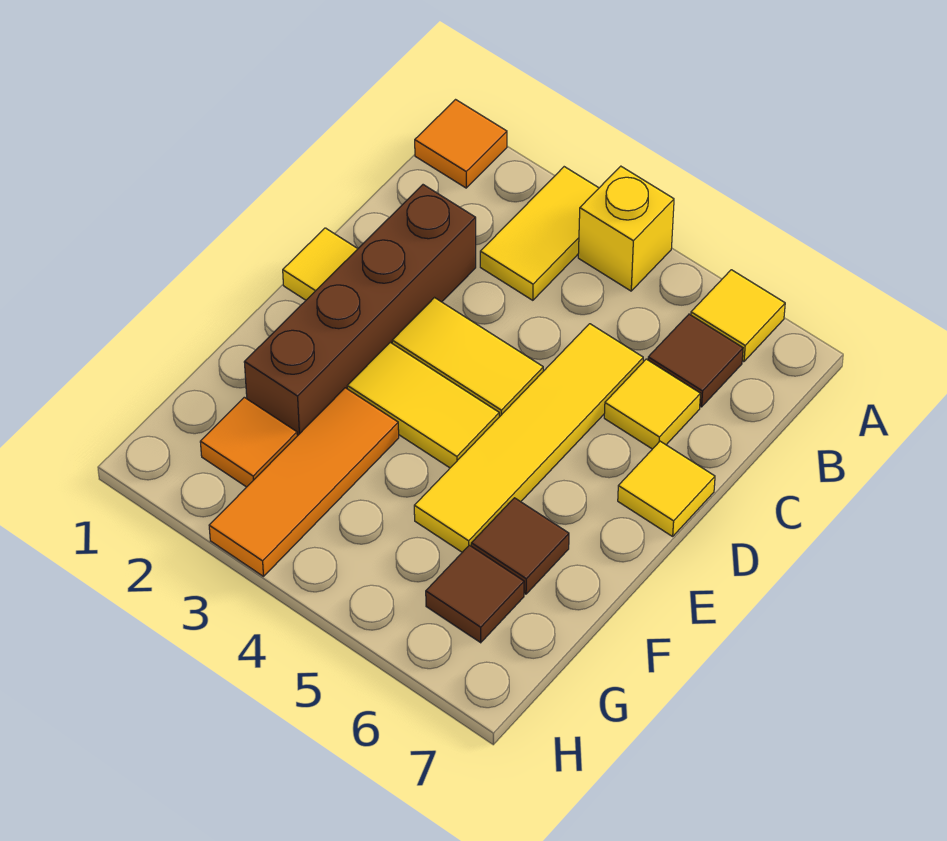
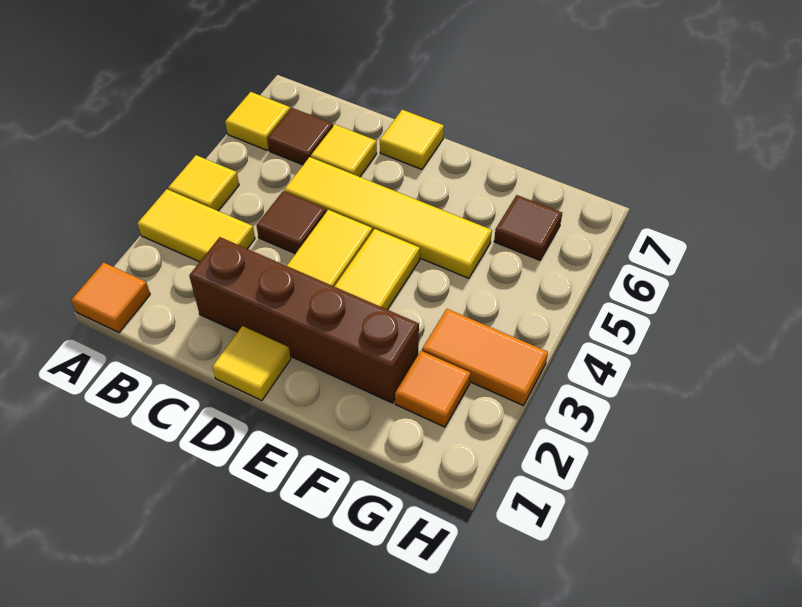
yellow 1x1 brick [578,166,674,291] -> yellow 1x1 tile [168,155,239,211]
orange 1x3 tile [209,388,399,576] -> orange 1x2 tile [422,309,548,405]
brown 1x1 tile [471,498,569,594] -> brown 1x1 tile moved to [256,191,326,254]

